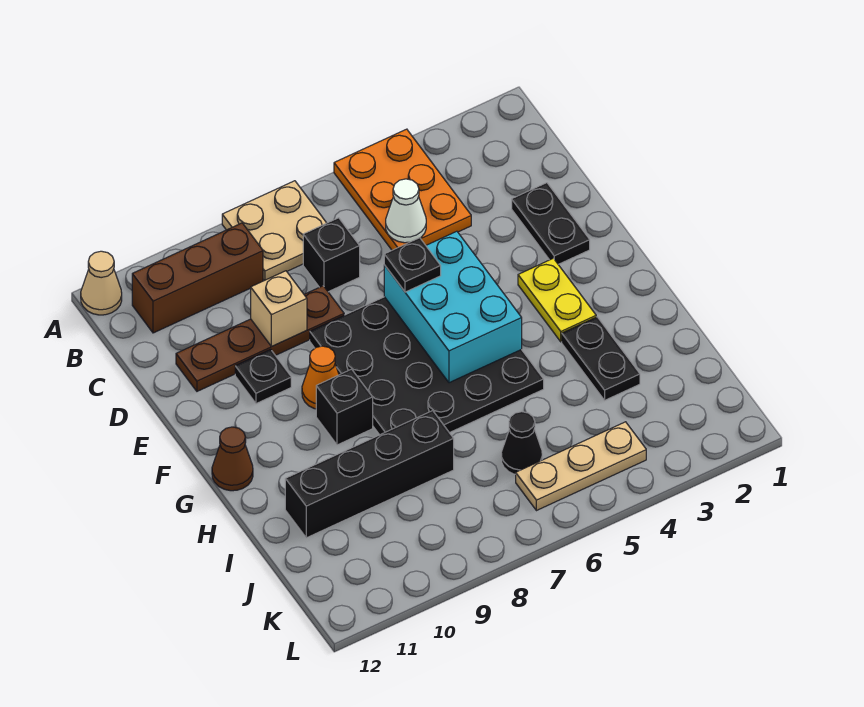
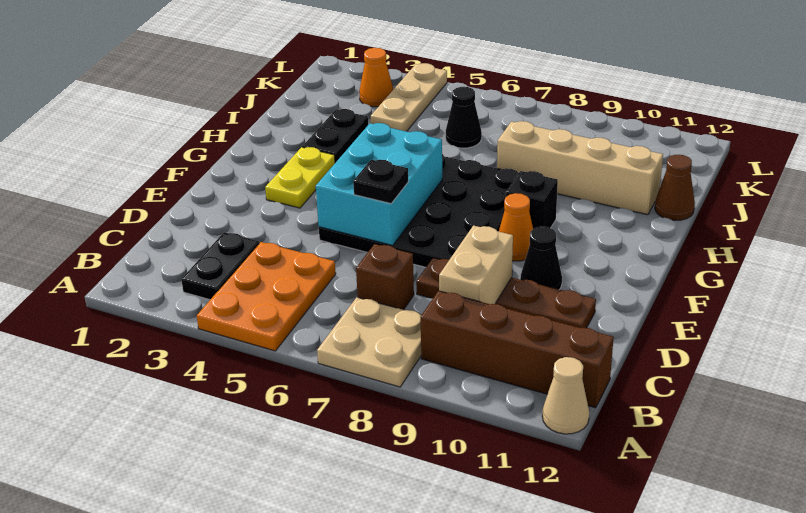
brown 1x3 brick [132,223,263,333] -> brown 1x4 brick [421,291,614,408]
white 1x1 cone [386,179,426,243] -> none
black 1x1 brick [303,218,360,292] -> brown 1x1 brick [356,244,414,310]
black 1x2 plate [512,183,590,264] -> black 1x2 plate moved to [181,232,259,300]
tan 1x1 brick [251,271,307,346] -> tan 1x2 brick [439,226,513,304]
black 1x1 plate [235,349,291,404] -> black 1x1 cone [520,226,562,289]
brown 1x1 cone [212,427,253,491] -> brown 1x1 cone moved to [655,155,695,220]
black 1x4 brick [285,411,454,538] -> tan 1x4 brick [497,121,663,215]
none -> orange 1x1 cone [359,48,394,107]
tan 1x3 plate [516,422,646,511] -> tan 1x3 plate turned to [371,63,447,131]

